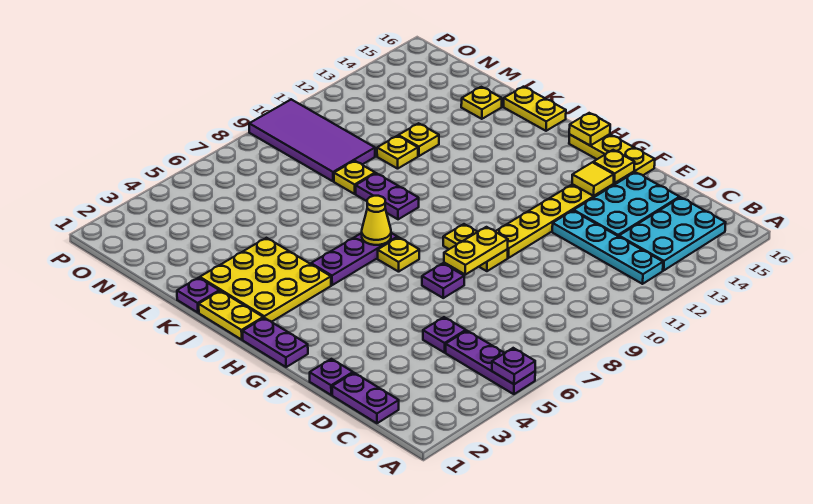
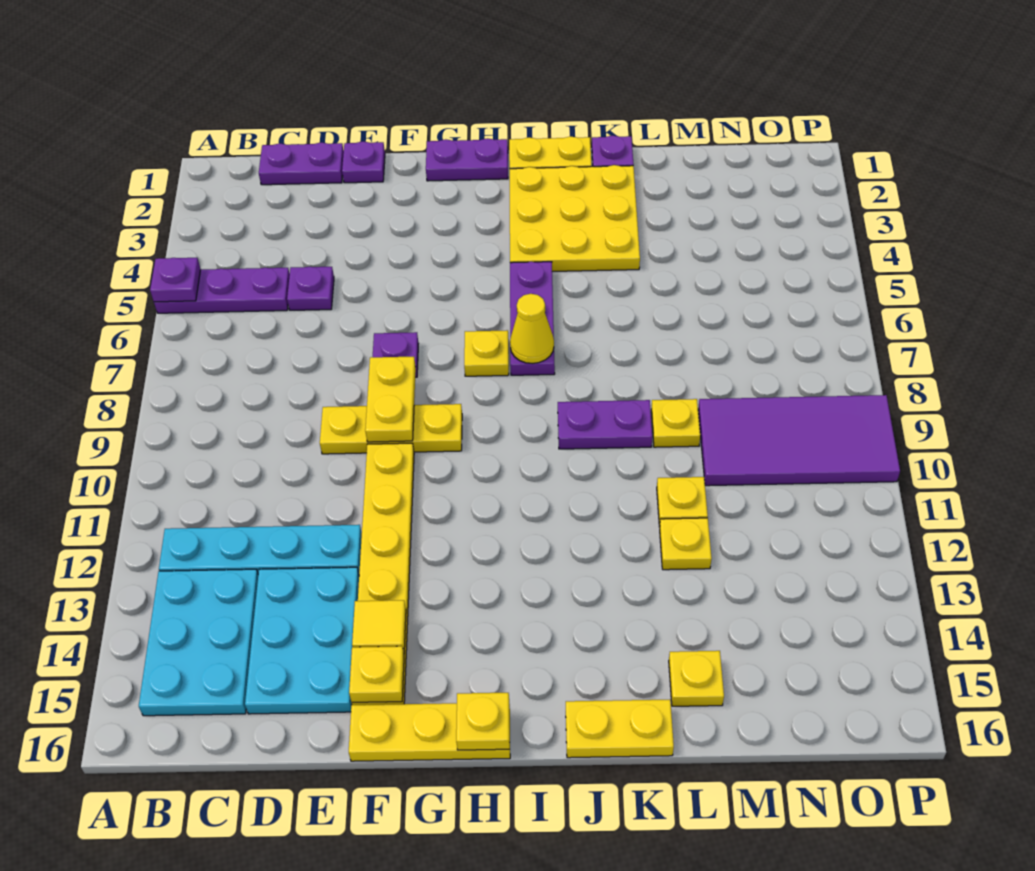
yellow 1x2 plate [443,224,508,271] -> yellow 1x3 plate [320,404,462,454]

